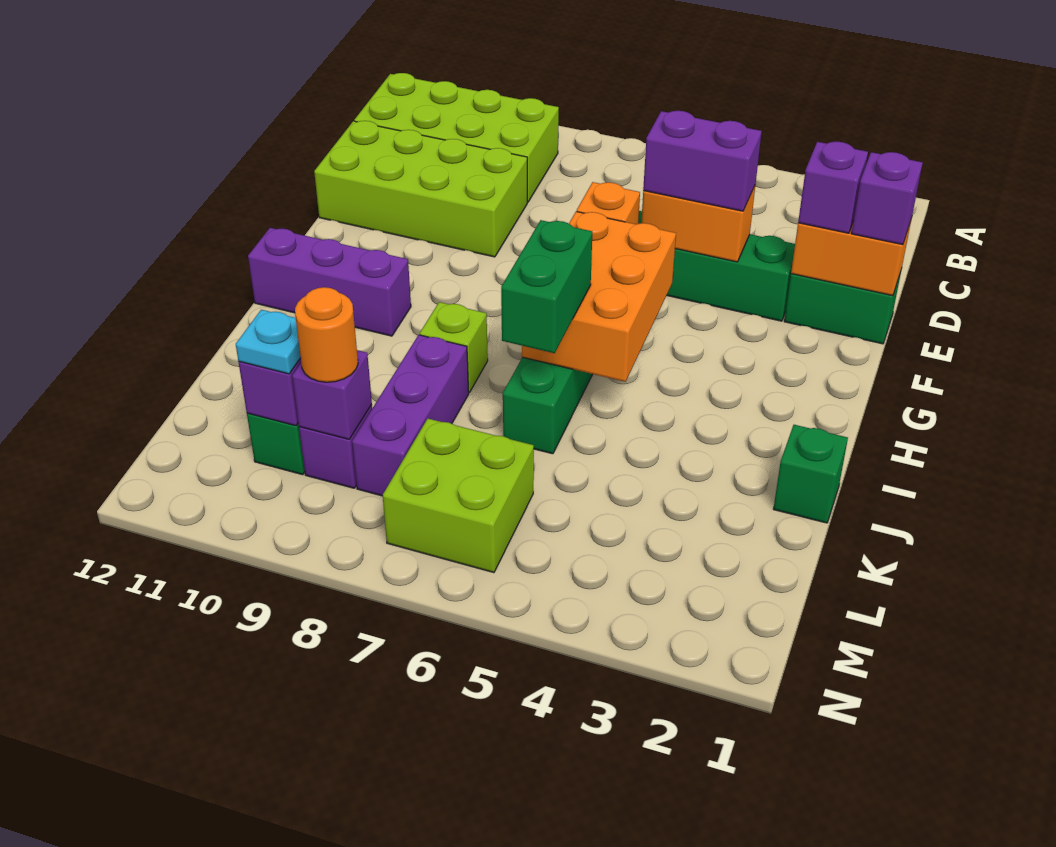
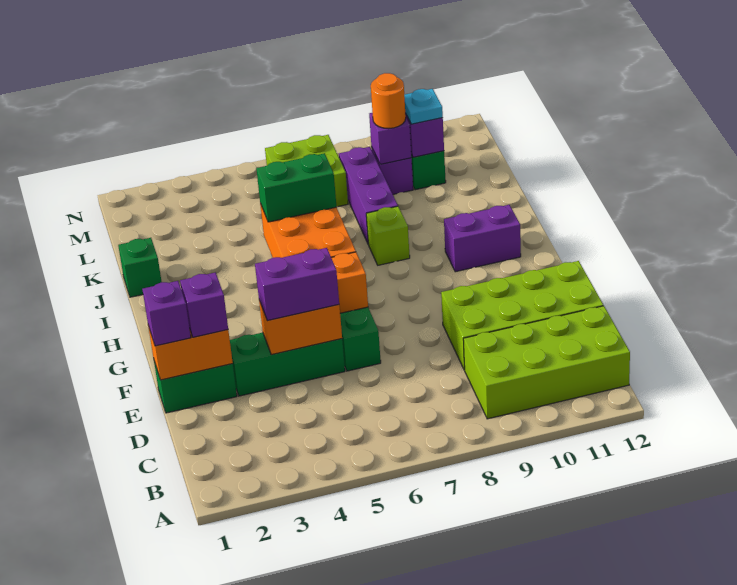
purple 1x3 brick [248,228,411,336] -> purple 1x2 brick [444,205,521,272]
green 1x2 brick [501,220,592,353] -> green 1x2 brick turned to [256,153,336,222]

